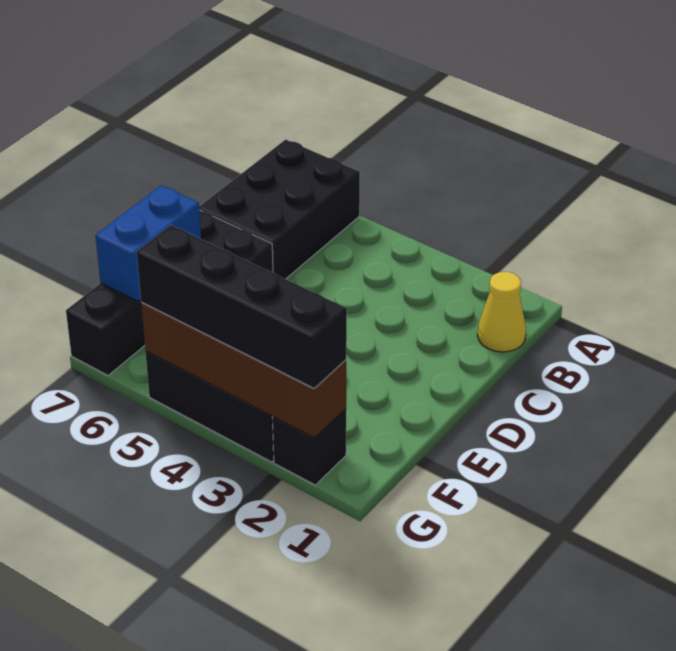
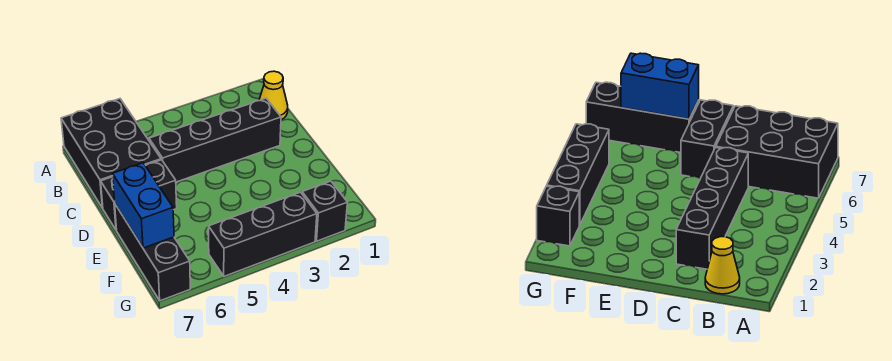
brown 1x4 brick [141,302,346,438] -> none
black 1x4 brick [137,225,347,389] -> black 1x4 brick moved to [149,98,281,182]

